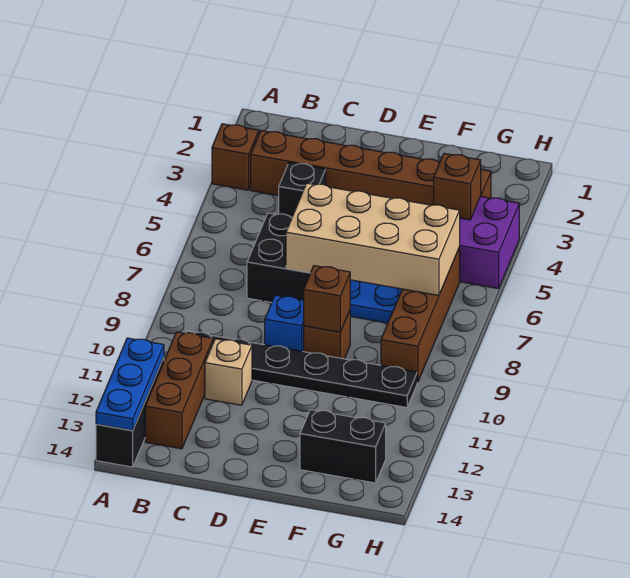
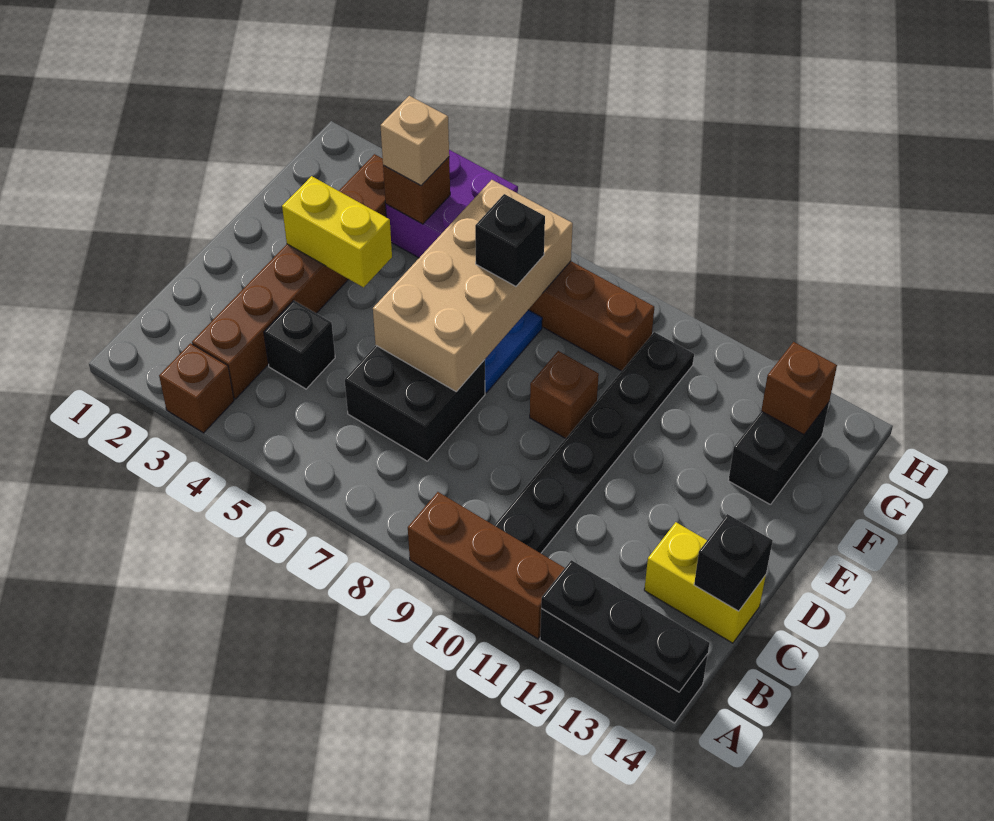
blue 1x3 plate [96,338,164,430] -> black 1x3 plate [541,560,709,692]
brown 1x3 brick [145,332,213,449] -> brown 1x3 brick moved to [408,492,565,639]
tan 1x1 brick [205,339,252,405] -> tan 1x1 brick moved to [380,96,449,186]
none -> yellow 1x2 brick [644,522,766,643]
none -> black 1x1 brick [694,514,773,611]
blue 1x1 brick [265,295,304,352] -> none
none -> yellow 1x2 brick [282,176,392,287]
brown 1x1 brick [304,266,350,332] -> brown 1x1 brick moved to [761,342,837,434]
none -> black 1x1 brick [475,194,545,286]

